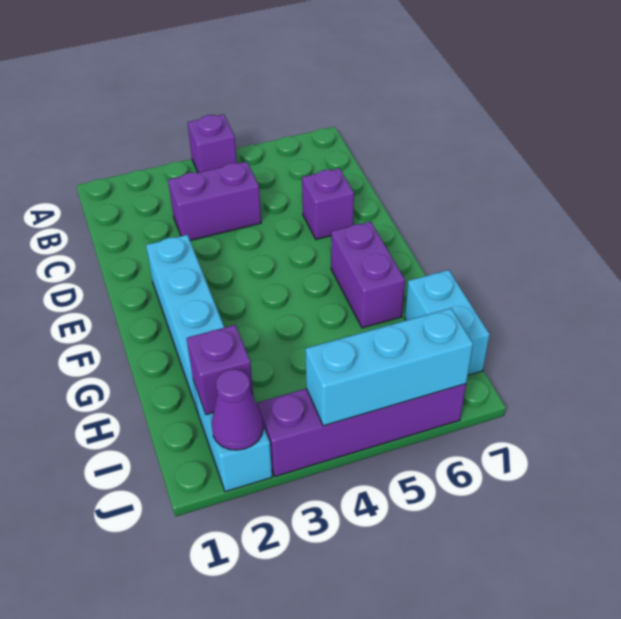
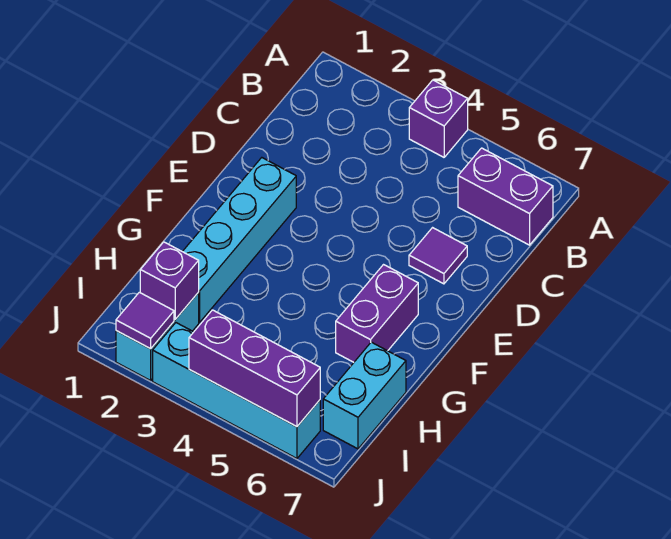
purple 1x2 brick [168,162,261,241] -> purple 1x2 brick moved to [458,148,553,245]
purple 1x1 brick [302,168,354,239] -> purple 1x1 tile [409,228,467,284]
purple 1x1 cone [211,369,263,450] -> purple 1x1 tile [116,292,174,349]
purple 1x4 brick [257,384,466,476] -> cyan 1x4 brick [153,323,320,458]
cyan 1x3 brick [306,308,473,426] -> purple 1x3 brick [189,310,320,427]

